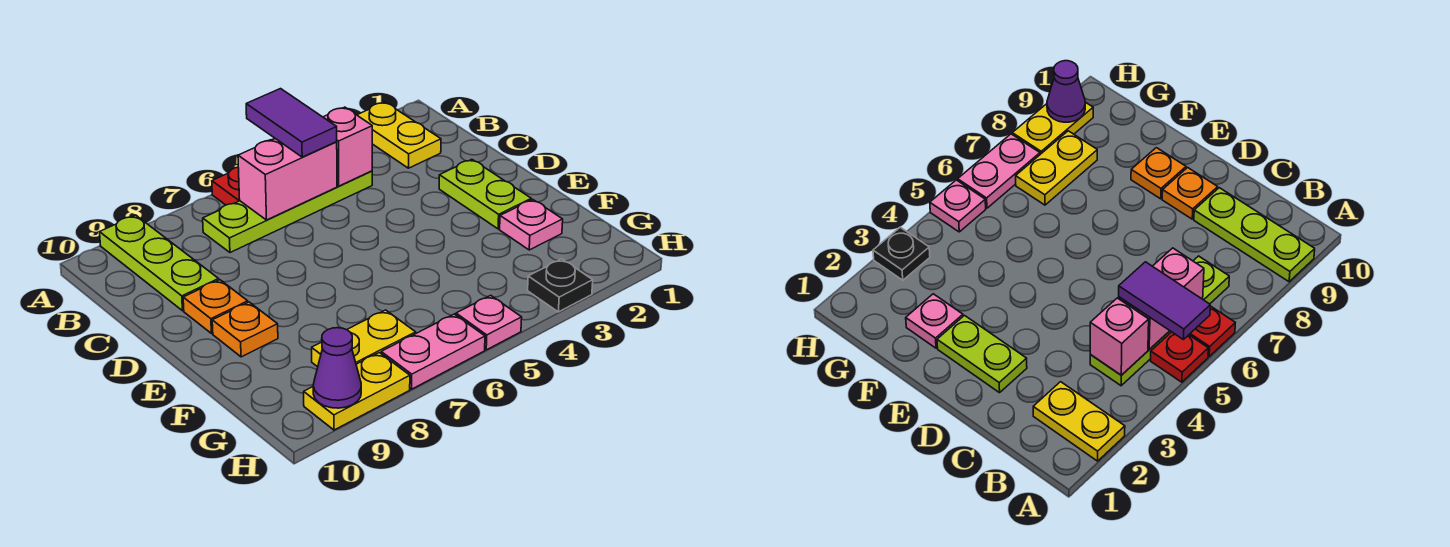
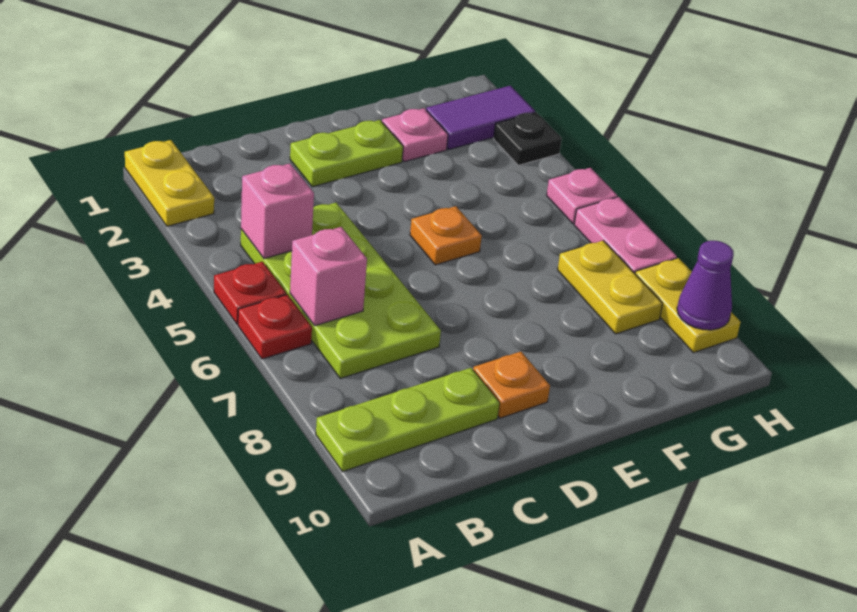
yellow 1x2 plate [357,102,441,168] -> yellow 1x2 plate turned to [125,140,214,226]
purple 1x2 tile [246,89,337,157] -> purple 1x2 tile moved to [426,86,535,149]
lime 1x4 plate [203,171,372,253] -> lime 2x4 plate [241,203,441,379]
pink 1x2 brick [238,139,337,220] -> pink 1x1 brick [290,227,367,326]
orange 1x1 plate [212,302,278,357] -> orange 1x1 plate moved to [410,206,482,265]

